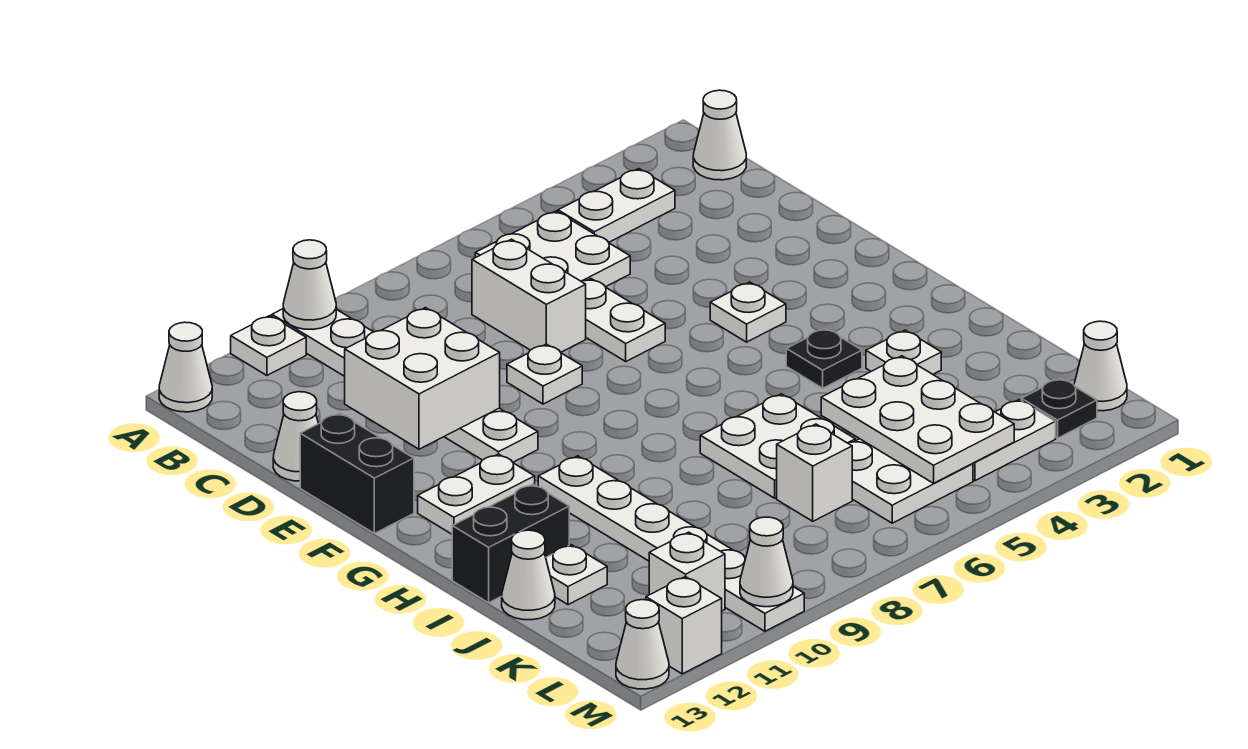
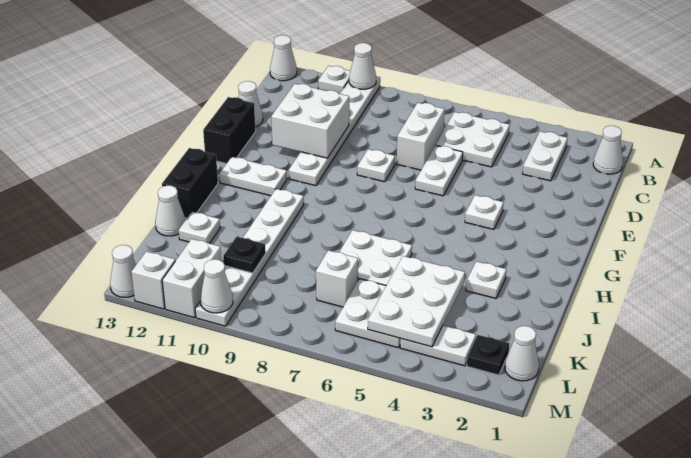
white 1x2 plate [558,169,675,242] -> white 1x2 plate turned to [523,131,567,181]
black 1x1 plate [786,328,862,388] -> black 1x1 plate moved to [223,237,266,273]
black 1x2 brick [452,484,569,603] -> black 1x2 brick turned to [162,148,218,218]
white 1x1 brick [649,532,725,611] -> white 1x2 brick [162,239,221,317]

